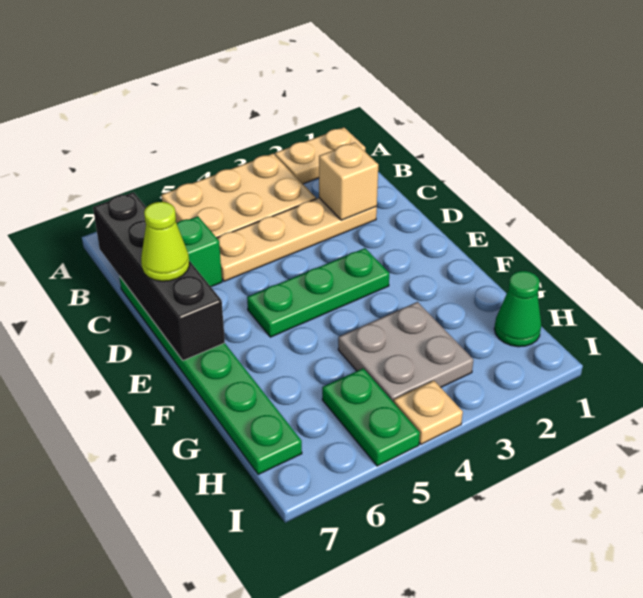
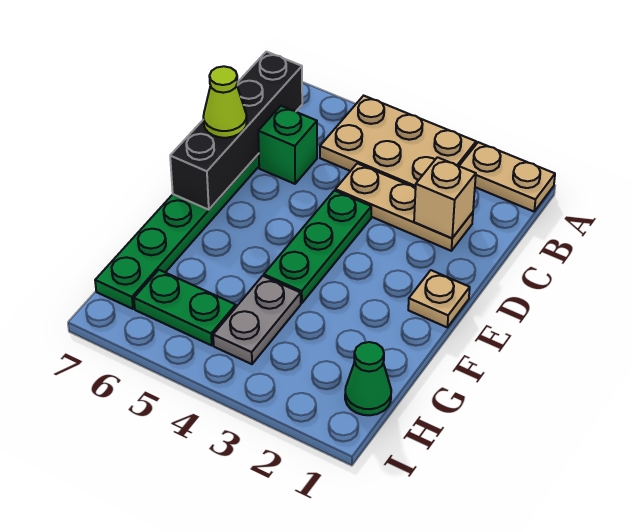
tan 1x4 plate [217,198,377,281] -> tan 1x3 plate [335,163,473,251]
green 1x3 plate [247,248,389,337] -> green 1x3 plate turned to [264,191,371,303]
grey 2x2 plate [338,302,473,402] -> grey 1x2 plate [213,276,301,364]
green 1x2 plate [322,368,420,466] -> green 1x2 plate turned to [134,270,236,346]
tan 1x1 plate [394,381,463,444] -> tan 1x1 plate moved to [408,270,470,327]

